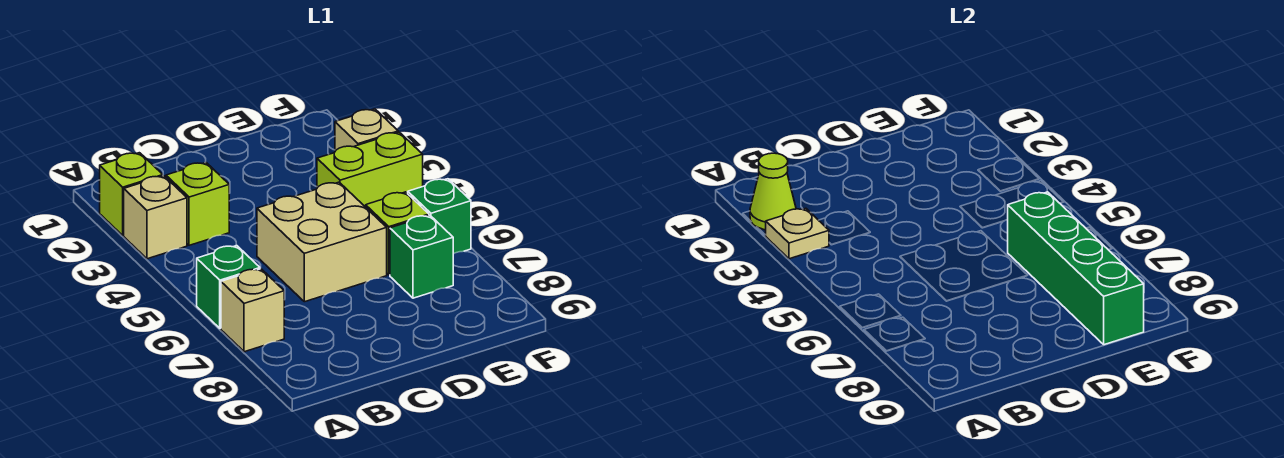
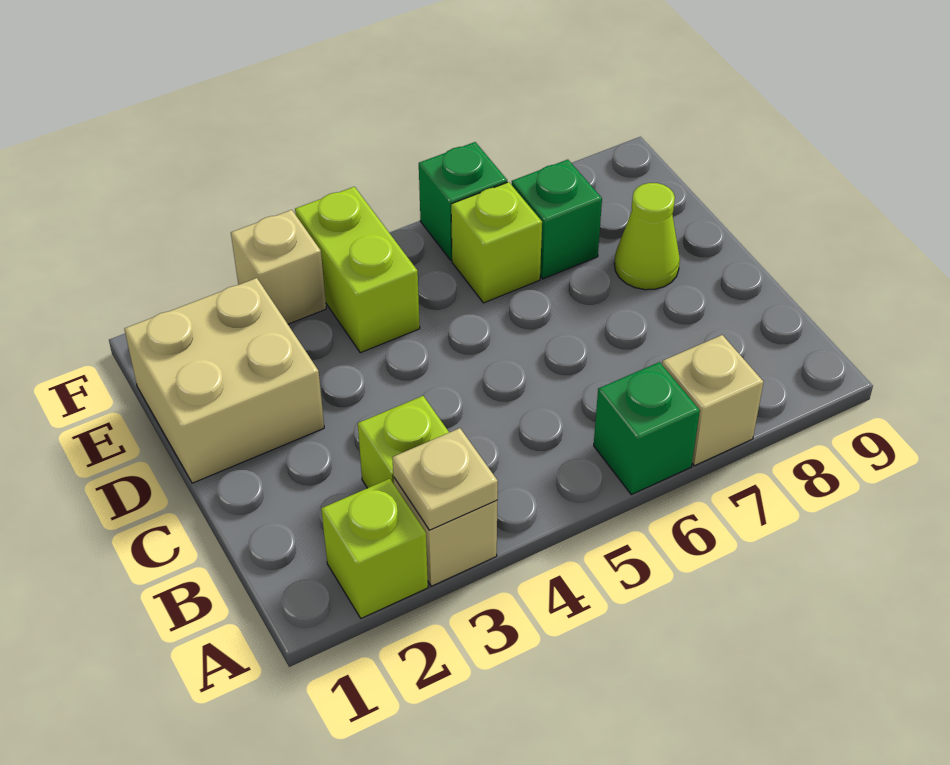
lime 1x1 cone [750,153,796,230] -> lime 1x1 cone moved to [614,183,680,290]
tan 2x2 brick [257,182,387,302] -> tan 2x2 brick moved to [124,278,324,483]
green 1x4 brick [1008,192,1144,345] -> none

